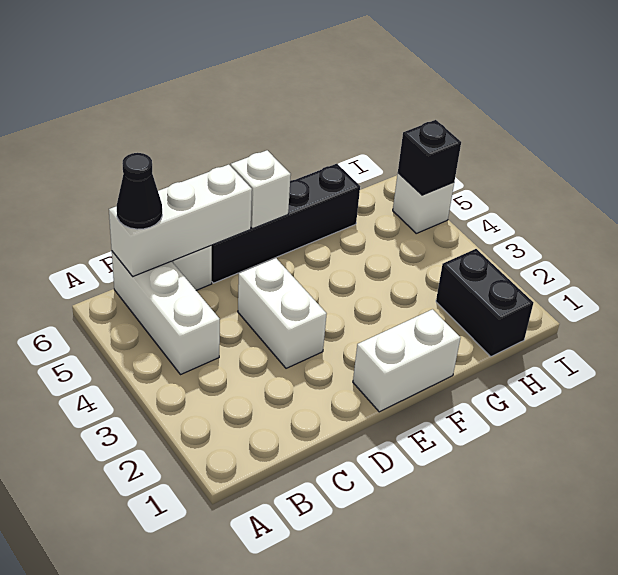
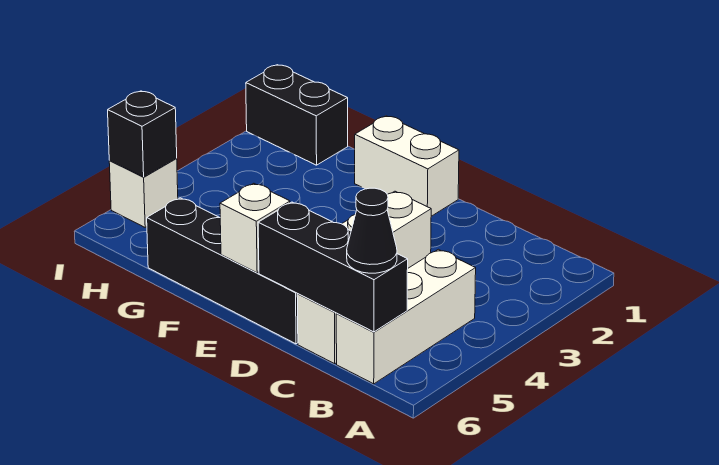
white 1x3 brick [109,165,252,276] -> black 1x3 brick [258,202,408,332]
black 1x2 brick [436,249,533,357] -> black 1x2 brick turned to [246,65,348,165]

